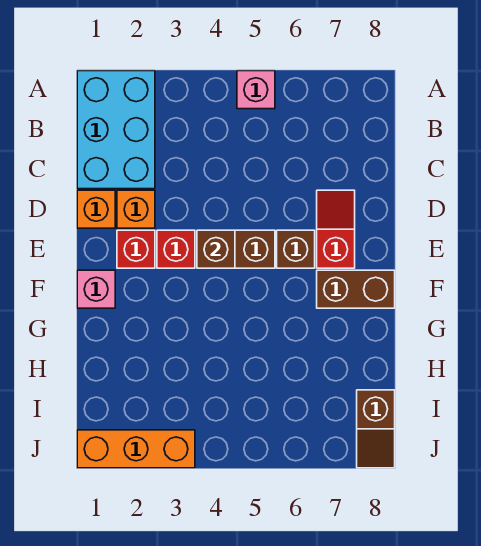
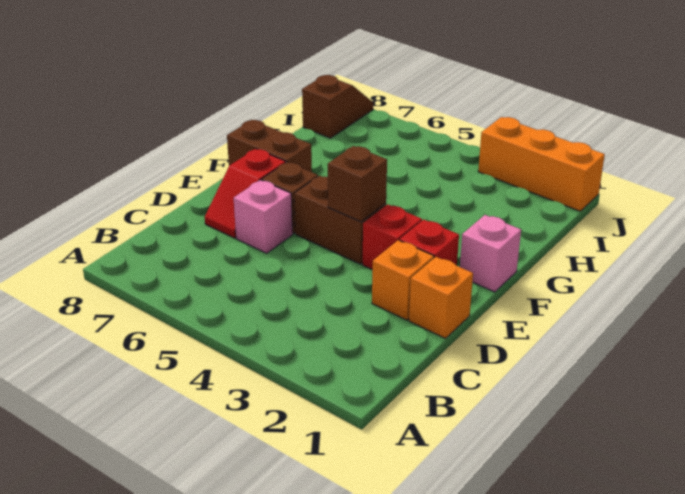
cyan 2x3 brick [77,71,155,189] -> none
pink 1x1 brick [237,71,275,109] -> pink 1x1 brick moved to [234,180,293,253]

